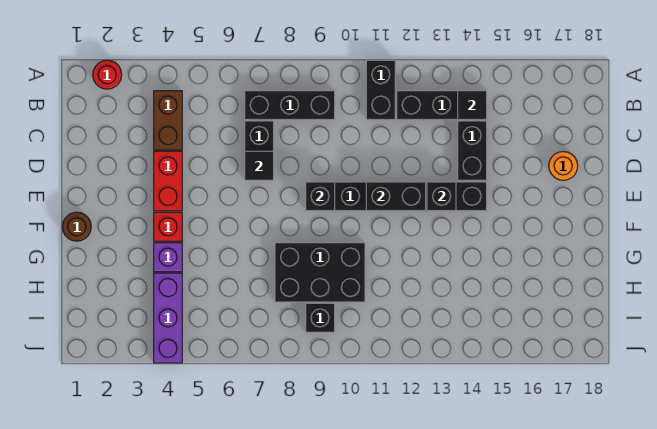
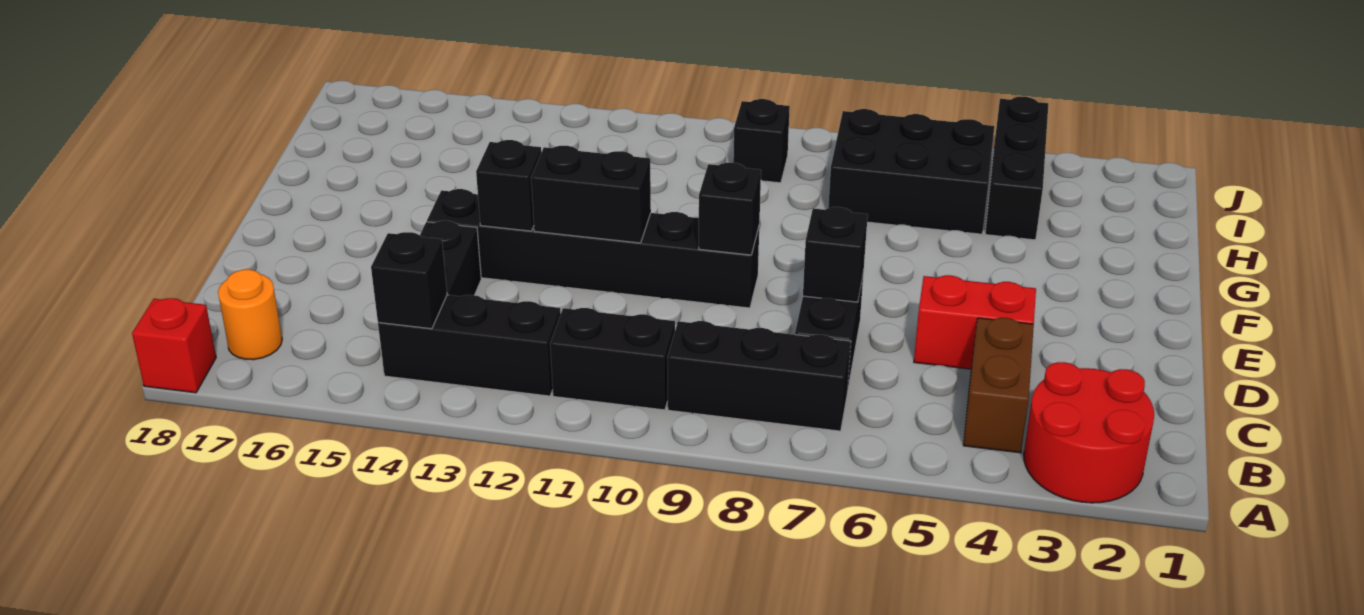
red 1x1 round brick [93,60,122,89] -> red 2x2 round brick [1024,362,1154,503]
black 1x2 brick [366,60,395,120] -> black 1x2 brick turned to [550,308,675,410]
black 1x1 tile [458,91,487,120] -> black 1x1 brick [371,232,447,329]
red 1x2 brick [154,151,182,211] -> red 1x2 brick turned to [914,275,1036,369]
black 1x1 tile [245,151,274,180] -> black 1x1 brick [803,207,868,302]
orange 1x1 round brick [549,152,578,180] -> orange 1x1 round brick moved to [218,269,282,360]
brown 1x1 round brick [62,212,91,241] -> none
red 1x1 brick [154,212,182,241] -> red 1x1 brick moved to [132,298,216,393]
purple 1x1 brick [154,243,182,272] -> none
black 2x3 brick [275,243,365,302] -> black 2x3 brick moved to [828,109,994,234]
purple 1x3 brick [154,273,182,363] -> black 1x3 brick [985,97,1048,240]

